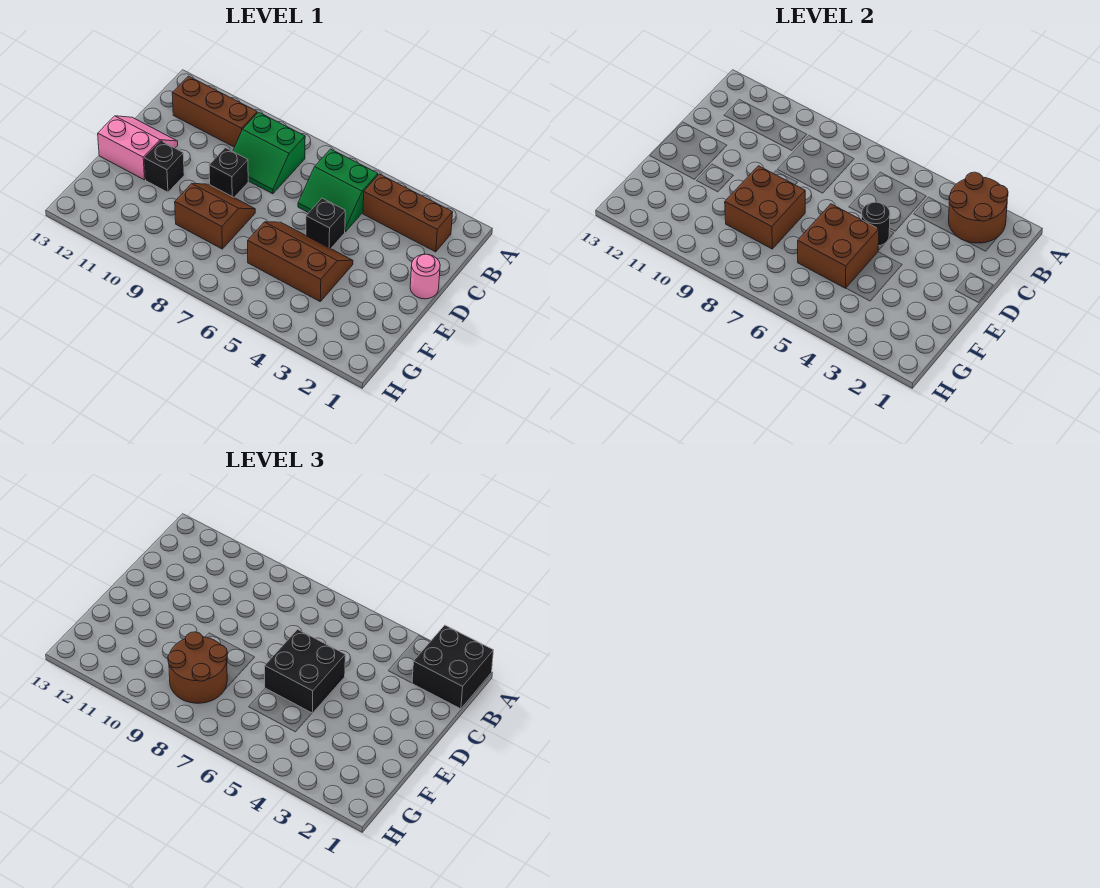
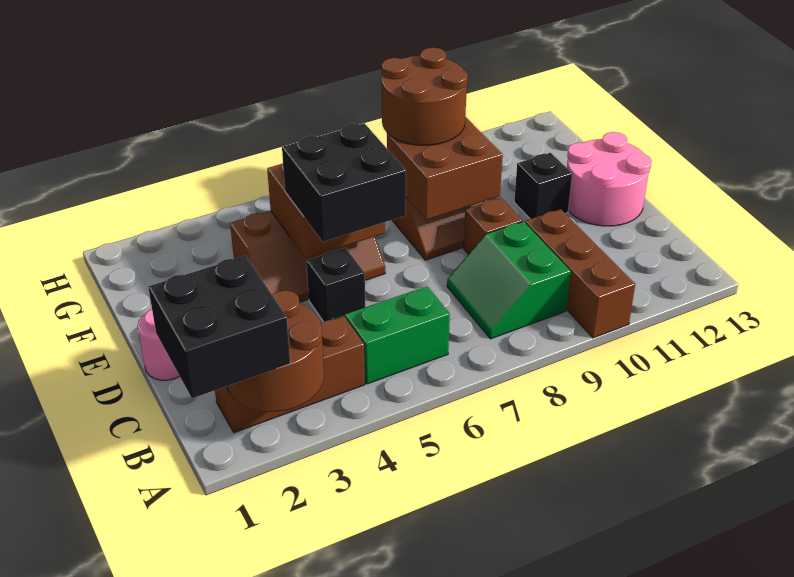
green 2x2 slope [233,112,305,194] -> green 2x2 slope turned to [447,221,571,339]
brown 1x3 brick [172,76,257,147] -> brown 1x3 brick turned to [525,209,635,338]
black 1x1 round brick [862,202,890,246] -> none
black 1x1 brick [209,148,248,197] -> brown 1x1 brick [464,198,522,254]
pink 2x2 slope [98,116,178,180] -> pink 2x2 round brick [567,132,652,226]

